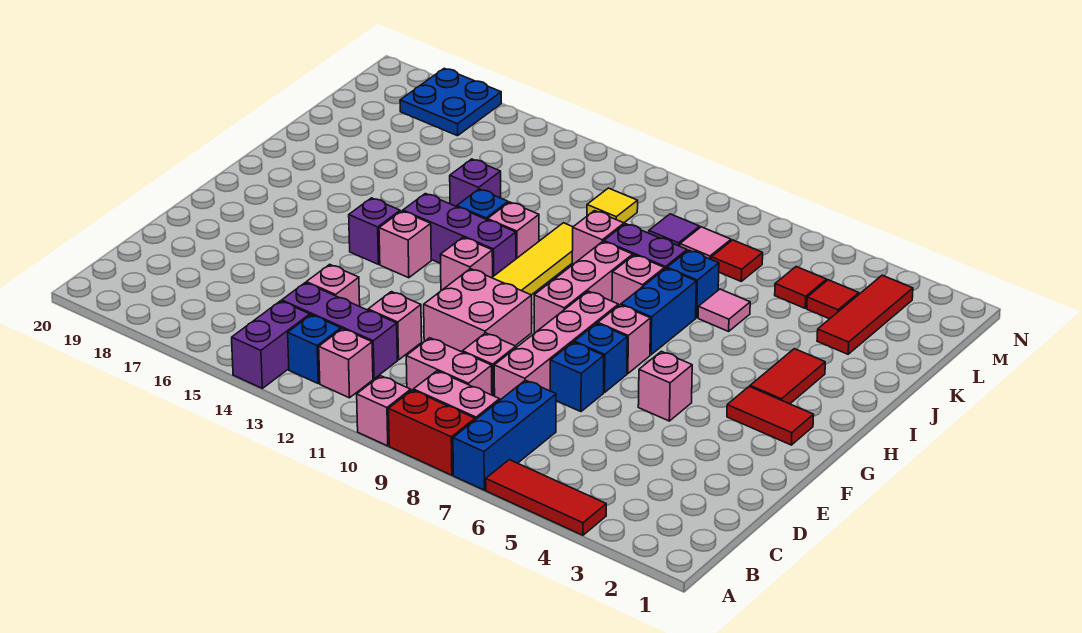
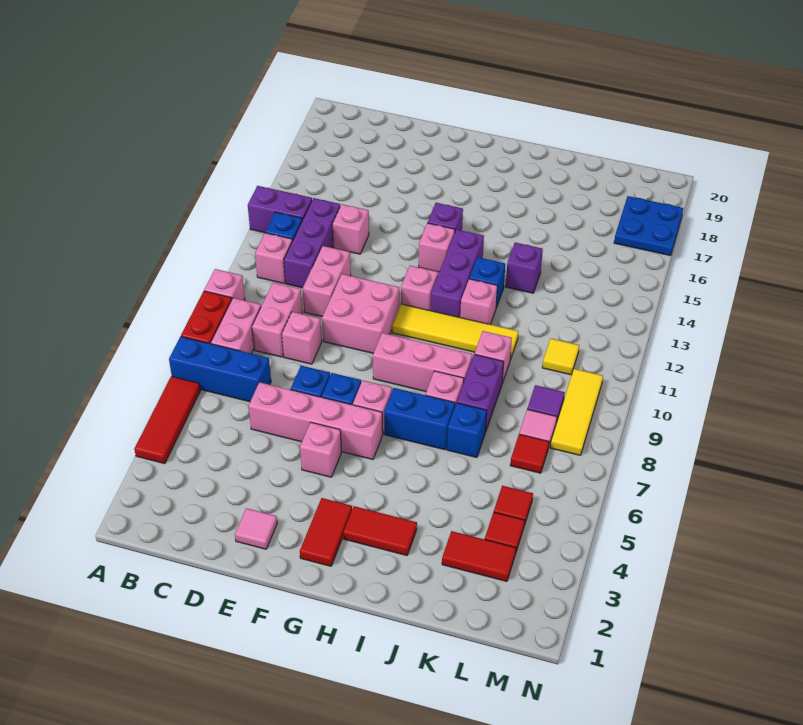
pink 1x4 brick [494,291,618,400] -> pink 1x4 brick moved to [249,382,383,459]
pink 1x1 brick [368,292,422,360] -> pink 1x2 brick [303,246,351,317]
pink 1x1 tile [698,289,750,331] -> pink 1x1 tile moved to [235,508,277,549]
red 1x3 tile [817,275,913,354] -> red 1x2 tile [442,531,516,581]
none -> yellow 1x3 tile [550,369,603,455]

